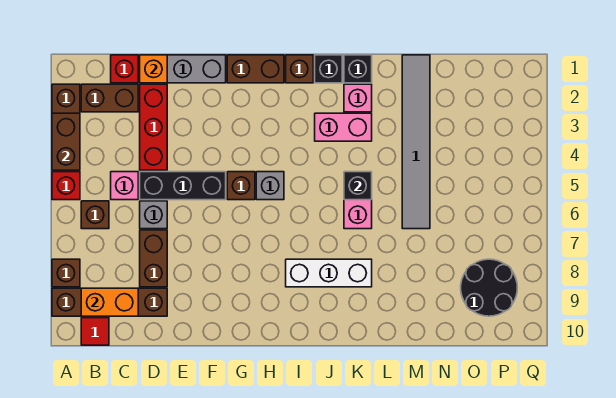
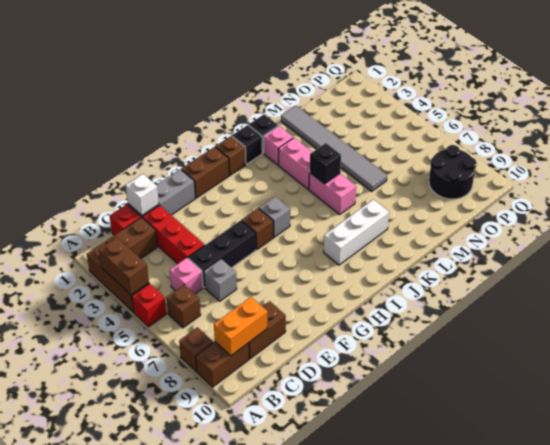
red 1x1 tile [81,318,109,345] -> none
orange 1x1 brick [140,55,167,83] -> white 1x1 brick [126,174,159,215]
brown 1x2 brick [140,230,167,287] -> none
pink 1x2 brick [315,113,372,141] -> pink 1x2 brick turned to [279,138,312,189]

